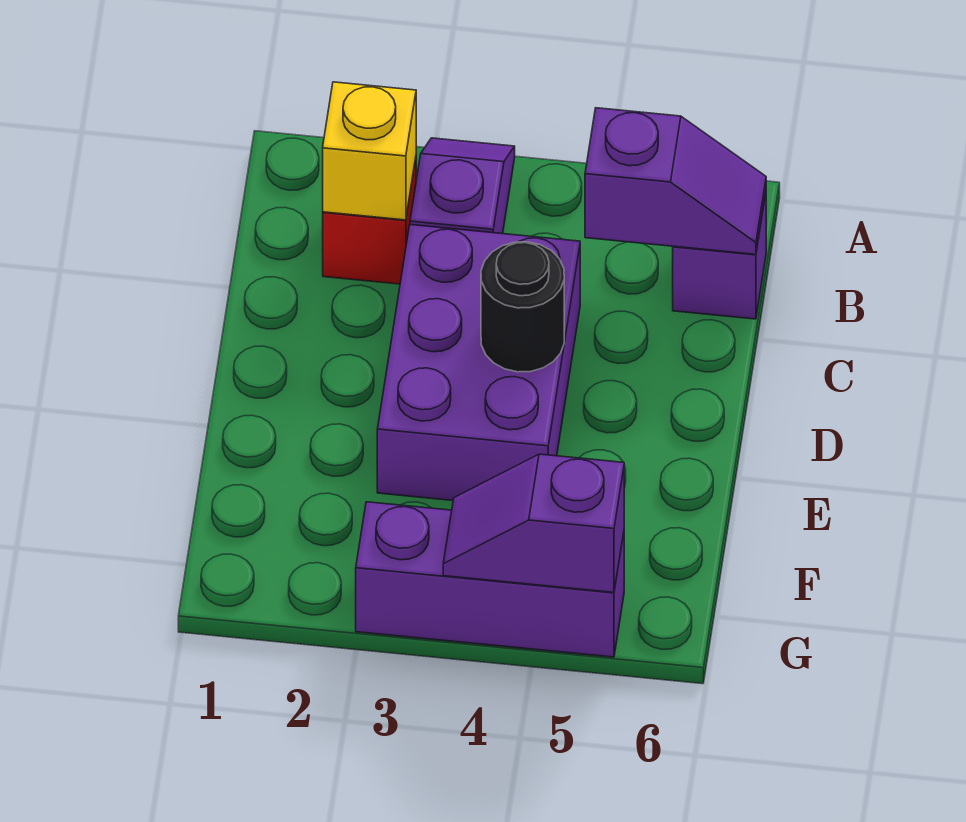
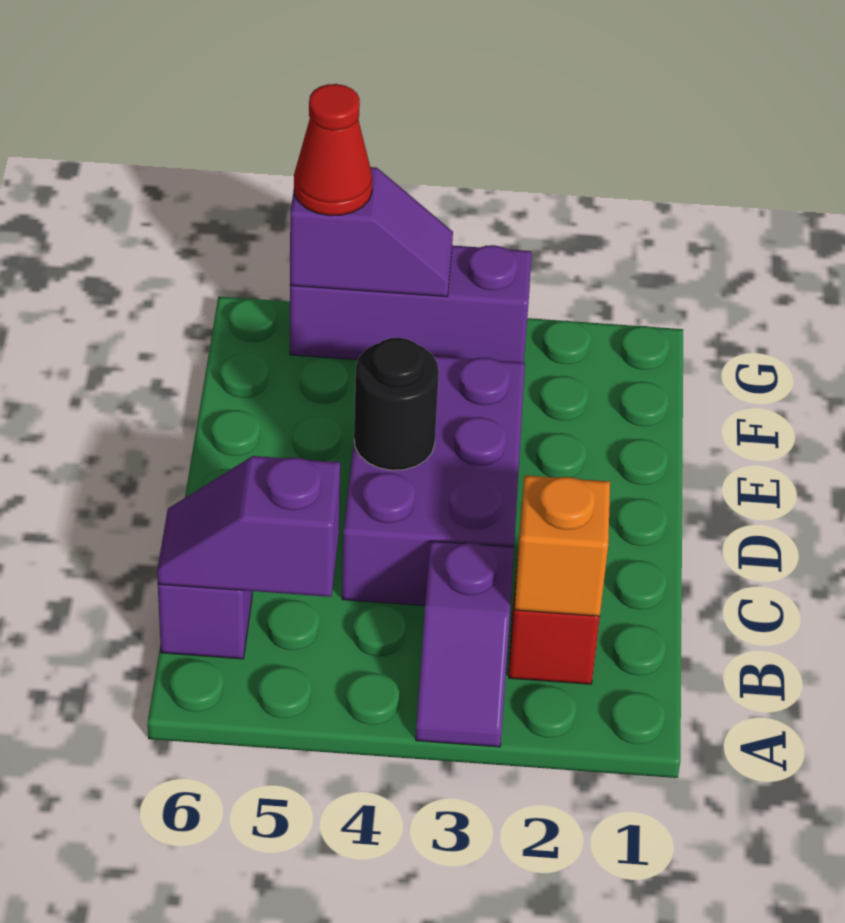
yellow 1x1 brick [323,82,416,220] -> orange 1x1 brick [515,475,610,616]
none -> red 1x1 cone [294,84,372,216]

